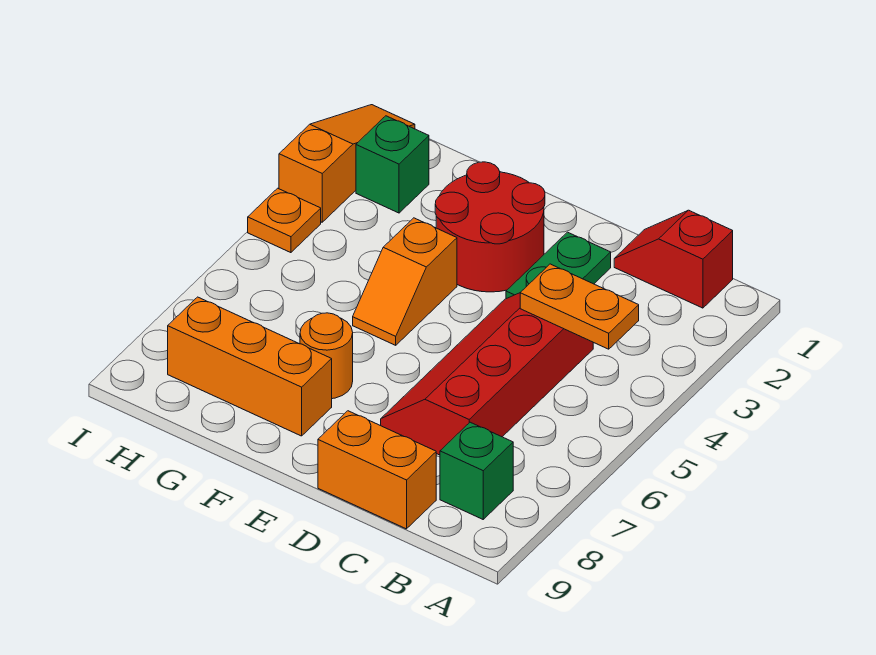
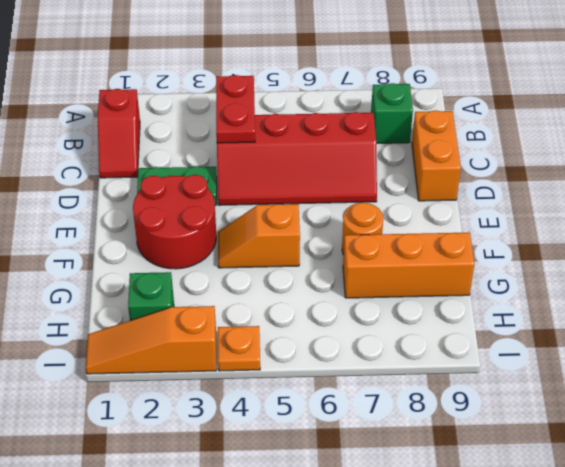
orange 1x2 plate [520,264,639,349] -> red 1x2 plate [216,75,255,143]
orange 1x2 slope [353,218,457,345] -> orange 1x2 slope turned to [218,204,300,268]
orange 1x3 brick [168,297,332,436] -> orange 1x3 brick turned to [343,232,474,298]

